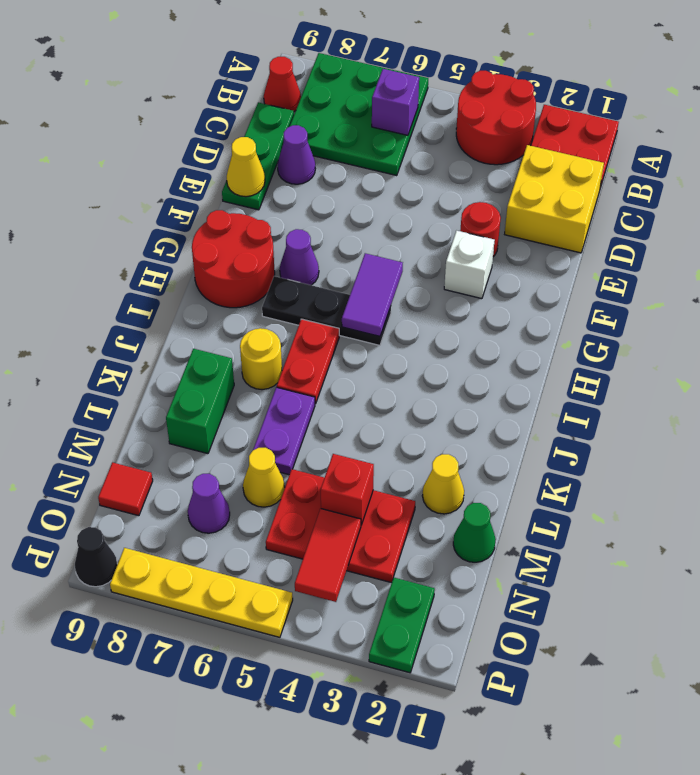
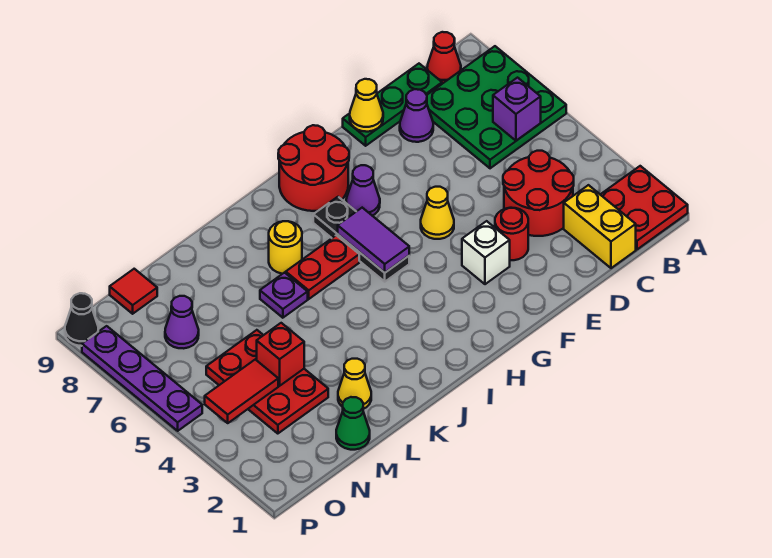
red 2x2 round brick [456,71,536,165] -> red 2x2 round brick moved to [503,151,574,236]
yellow 2x2 brick [505,145,604,253] -> yellow 1x2 brick [564,185,636,268]
purple 1x2 tile [342,253,403,336] -> purple 1x2 tile turned to [338,208,409,273]
purple 1x2 plate [253,387,315,475] -> purple 1x1 plate [260,273,308,318]
green 1x2 brick [166,349,234,454] -> none
yellow 1x1 cone [243,448,285,507] -> yellow 1x1 cone moved to [421,187,454,239]
green 1x2 plate [369,577,435,673] -> none
yellow 1x4 plate [110,548,293,637] -> purple 1x4 plate [82,326,202,431]

